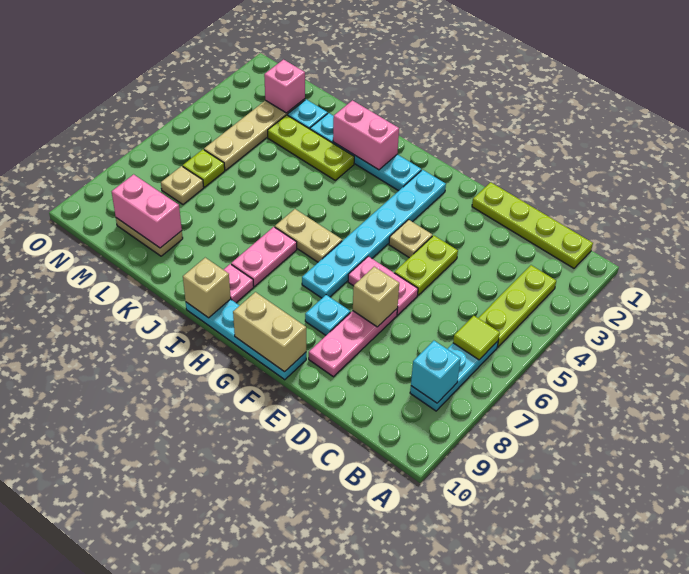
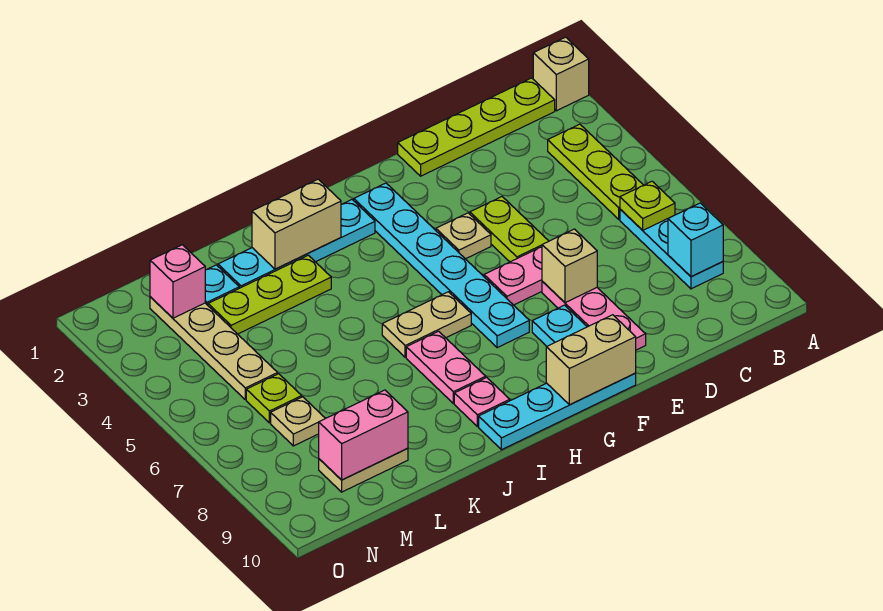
lime 1x1 tile [453,316,500,360] -> lime 1x1 plate [620,181,675,230]
pink 1x2 brick [333,100,399,170] -> tan 1x2 brick [252,179,341,269]
tan 1x1 brick [183,258,231,318] -> tan 1x1 brick moved to [533,37,589,111]

